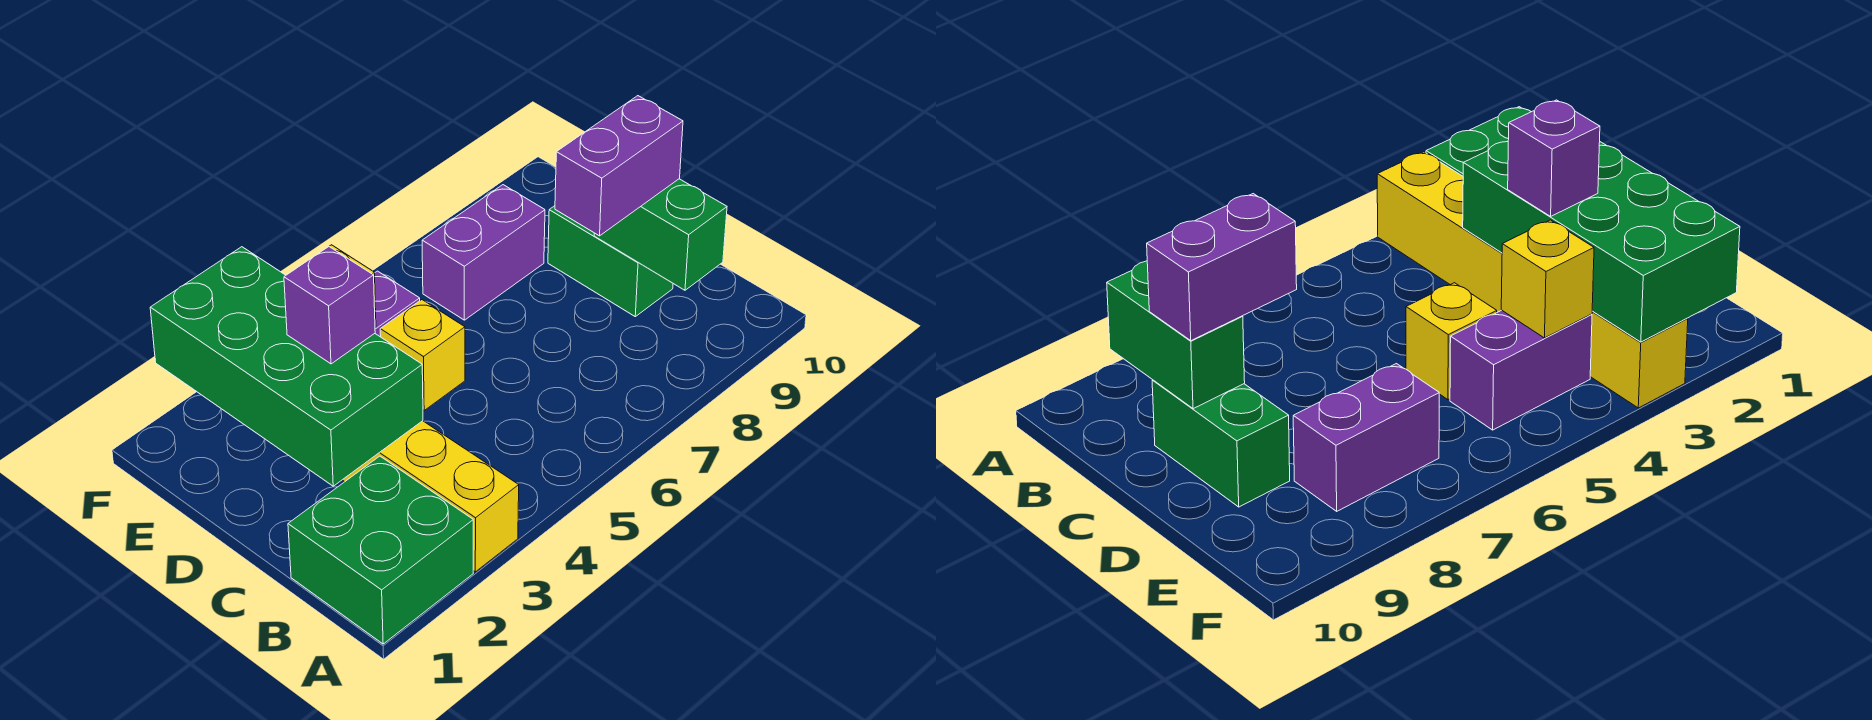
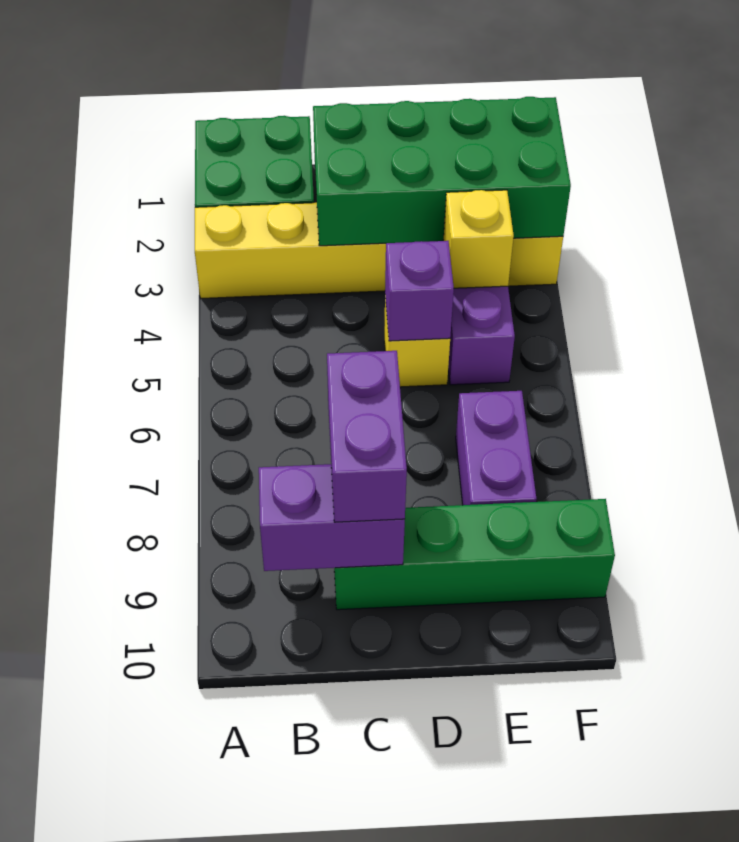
green 1x2 brick [594,179,727,290] -> purple 1x2 brick [259,464,405,571]
green 1x2 brick [548,206,673,317] -> green 1x4 brick [334,499,615,610]
purple 1x1 brick [284,247,375,364] -> purple 1x1 brick moved to [385,241,454,341]

